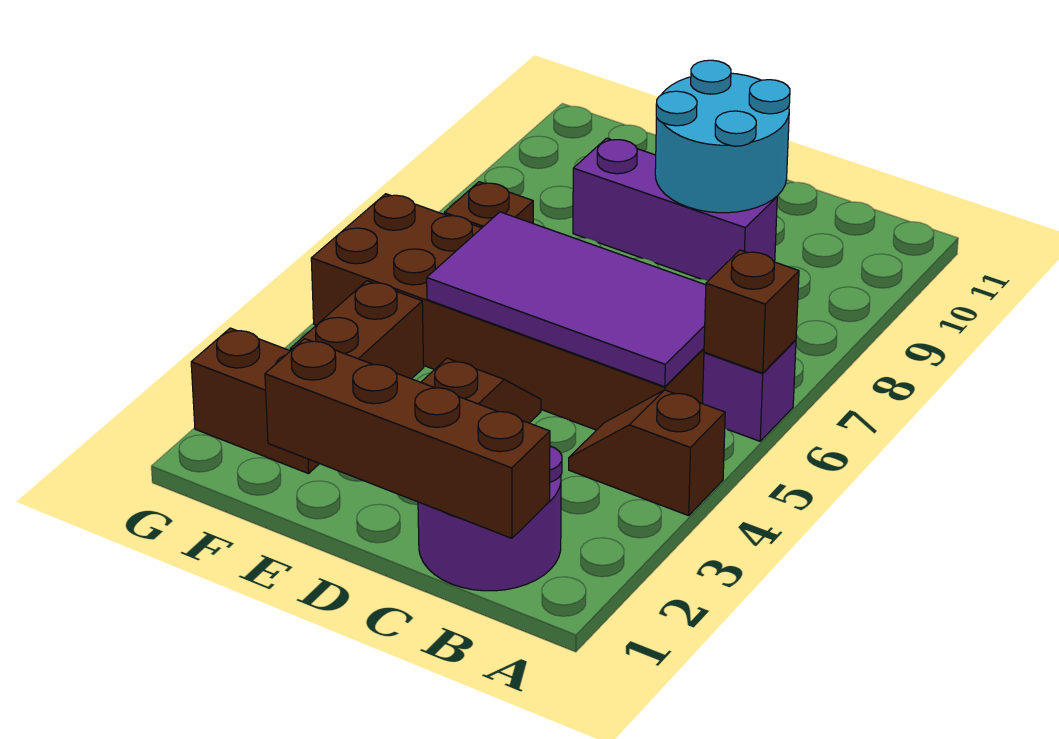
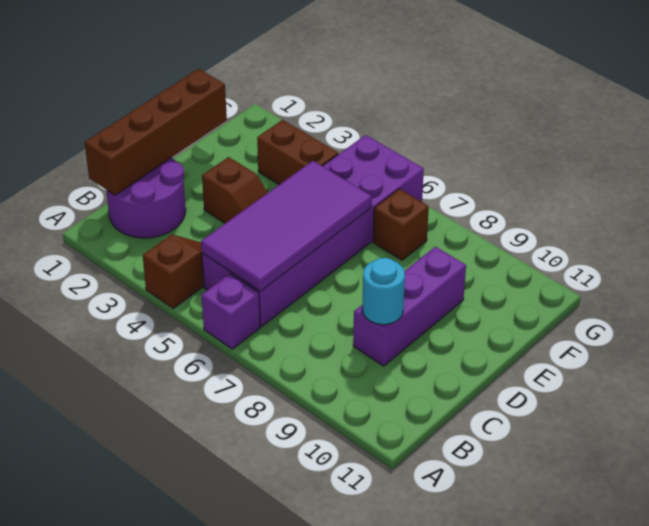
brown 1x1 brick [704,250,799,373] -> none
brown 2x6 brick [311,194,704,430] -> purple 2x6 brick [202,135,424,327]
cyan 2x2 round brick [655,60,790,213] -> cyan 1x1 round brick [362,258,405,325]
brown 1x2 brick [191,328,319,474] -> none

